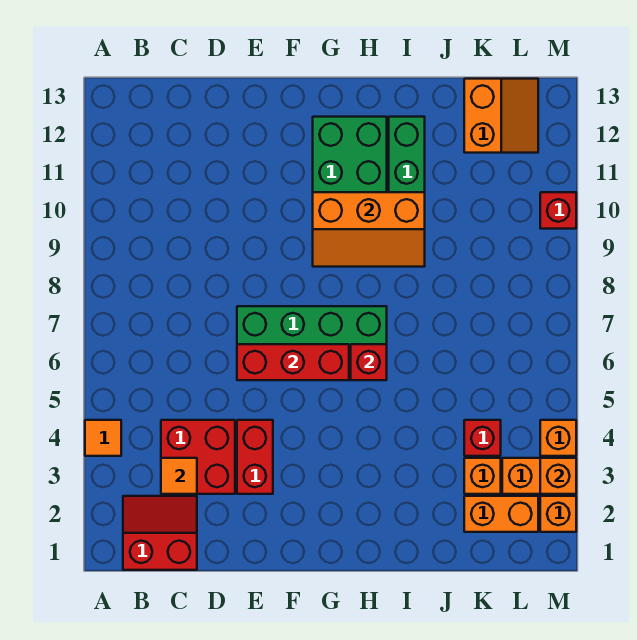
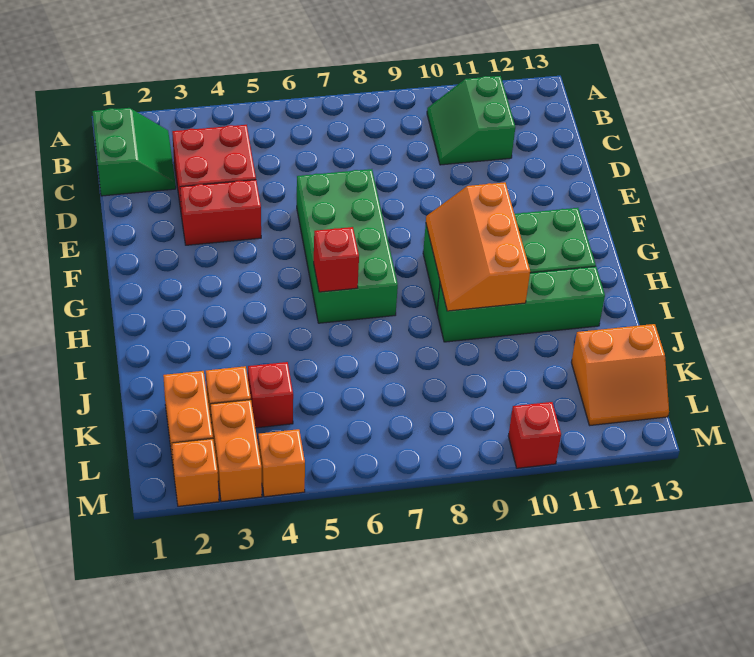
orange 1x1 tile [85,420,121,456] -> none
red 2x2 slope [123,496,197,570] -> green 2x2 slope [92,108,176,196]
none -> green 2x2 slope [427,76,515,165]
orange 1x1 tile [161,458,197,494] -> none
red 1x3 brick [237,344,349,380] -> none
orange 1x1 brick [540,458,576,494] -> none

